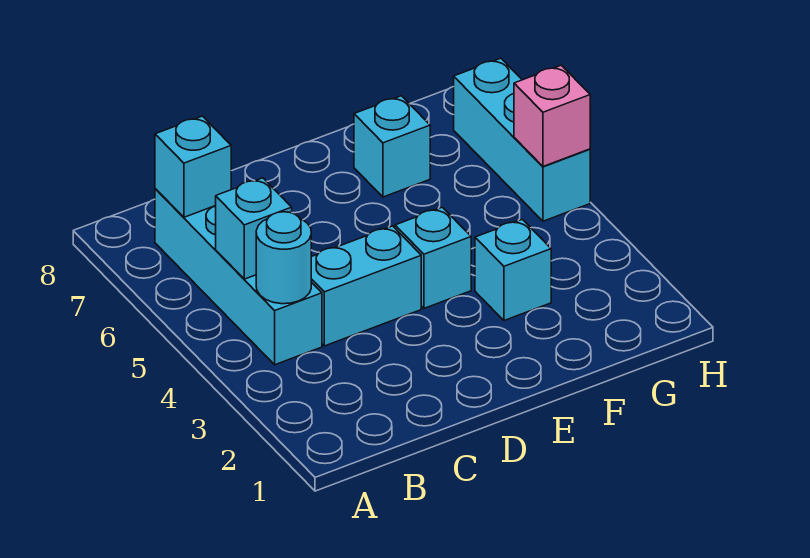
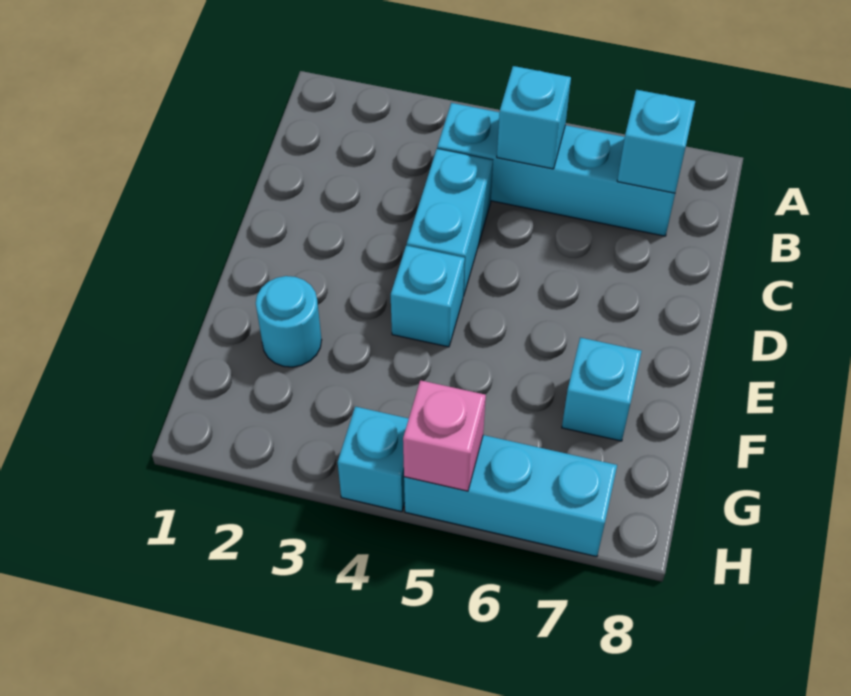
cyan 1x1 round brick [256,212,311,304] -> cyan 1x1 round brick moved to [256,276,322,367]
cyan 1x1 brick [475,219,551,321] -> cyan 1x1 brick moved to [338,407,409,512]

